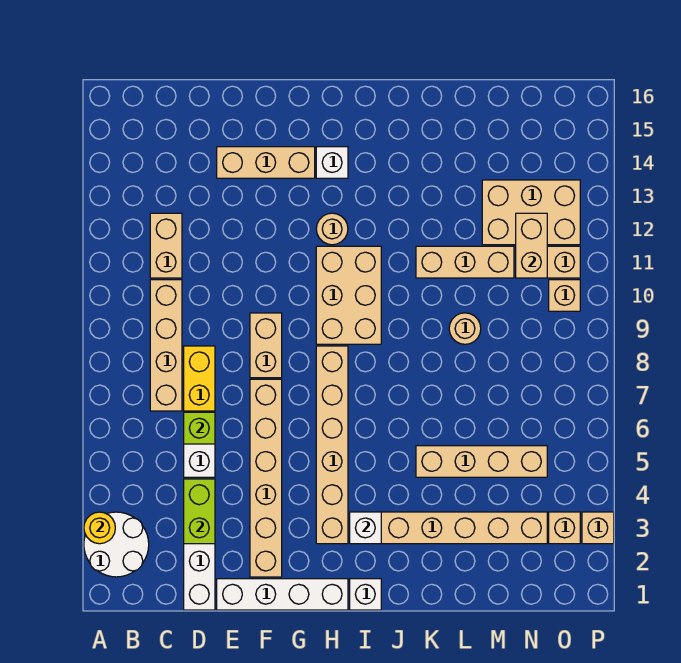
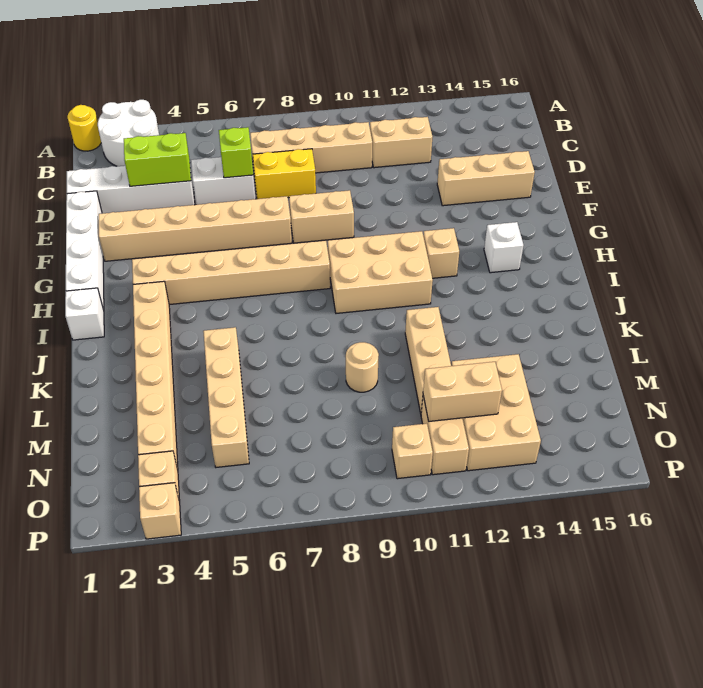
yellow 1x1 round brick [84,512,115,544] -> yellow 1x1 round brick moved to [67,105,101,151]
tan 1x3 brick [217,147,315,178] -> tan 1x3 brick turned to [437,151,535,206]
tan 1x1 round brick [316,213,348,245] -> tan 1x1 brick [423,228,459,278]
white 1x1 brick [350,512,381,544] -> none

